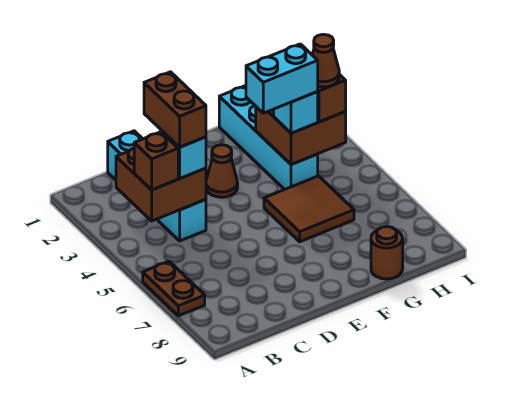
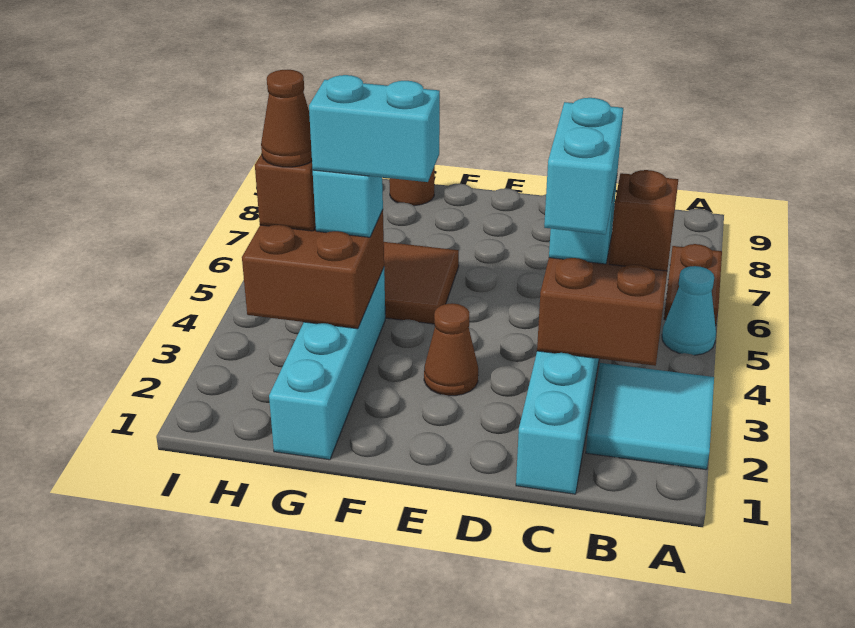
none -> cyan 2x2 tile [586,363,714,470]
none -> cyan 1x1 cone [662,266,716,355]
brown 1x2 brick [144,72,206,147] -> cyan 1x2 brick [544,98,623,234]

